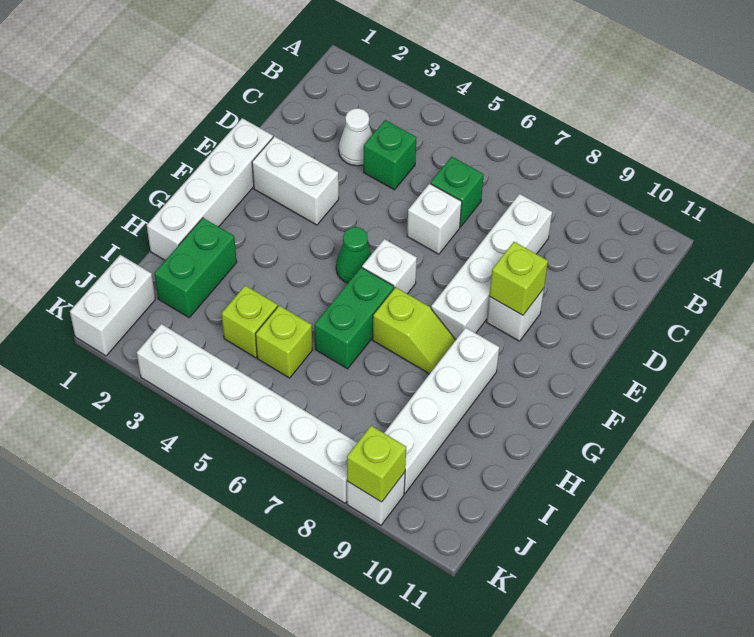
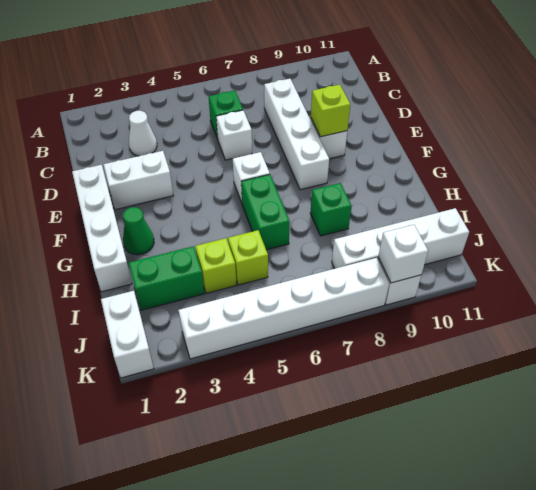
green 1x1 brick [364,120,417,190] -> green 1x1 brick moved to [310,183,352,236]
green 1x1 cone [336,227,371,283] -> green 1x1 cone moved to [123,207,154,255]
lime 1x2 slope [373,287,456,374] -> none
white 1x4 brick [384,328,499,493] -> white 1x4 brick turned to [332,208,469,268]
green 1x2 brick [154,218,237,317] -> green 1x2 brick turned to [129,246,204,310]
lime 1x1 brick [347,426,406,502] -> white 1x1 brick [378,225,428,283]

